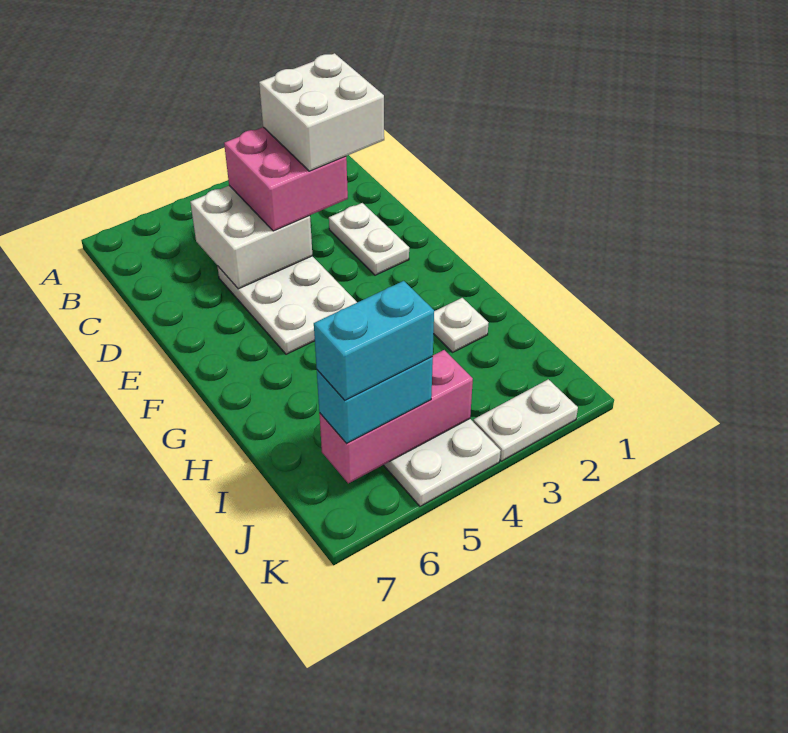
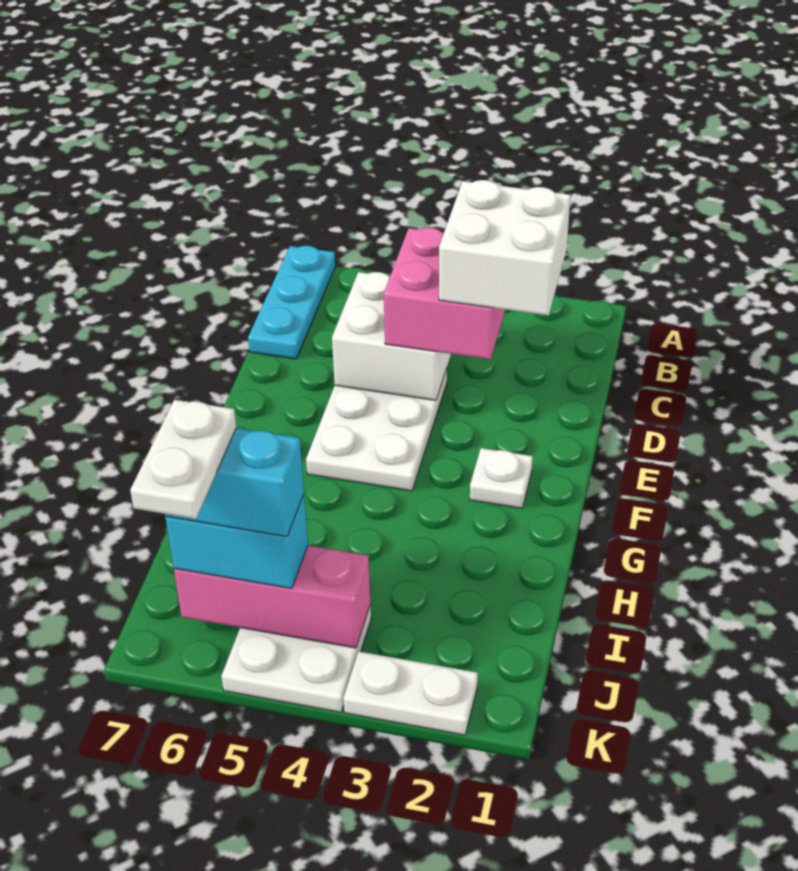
none -> cyan 1x3 plate [248,246,335,359]
white 1x2 plate [329,203,409,275] -> white 1x2 plate moved to [130,400,236,519]
white 1x1 plate [433,298,488,352] -> white 1x1 plate moved to [470,448,533,508]

